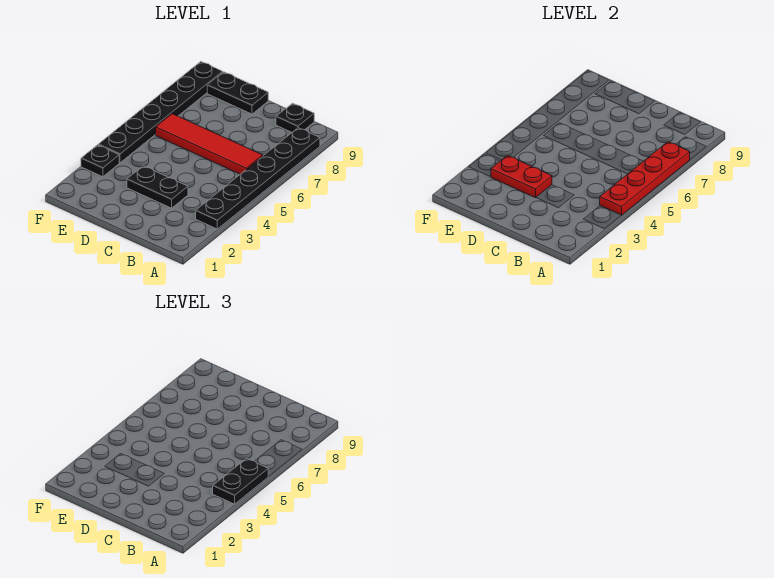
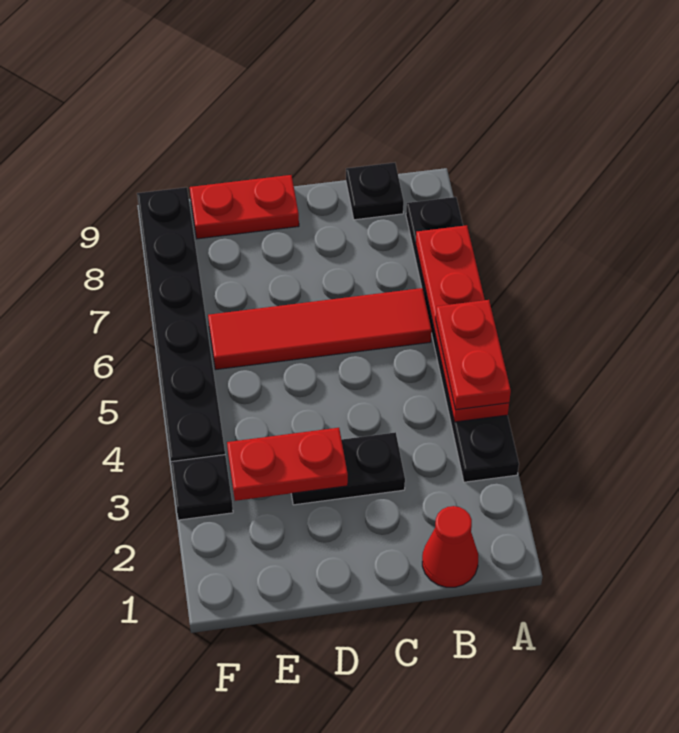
black 1x2 plate [213,459,268,504] -> red 1x2 plate [436,300,511,410]
none -> red 1x1 cone [422,506,478,587]
black 1x2 plate [207,72,268,114] -> red 1x2 plate [190,175,299,239]

